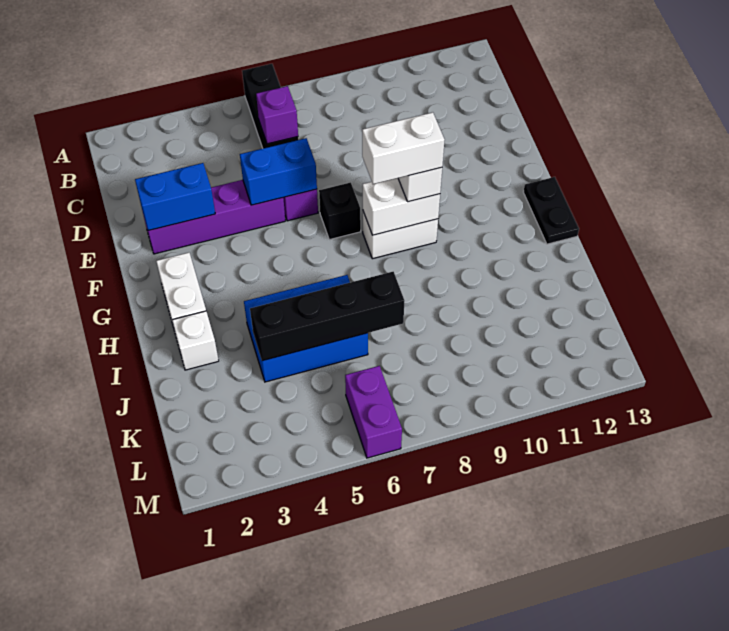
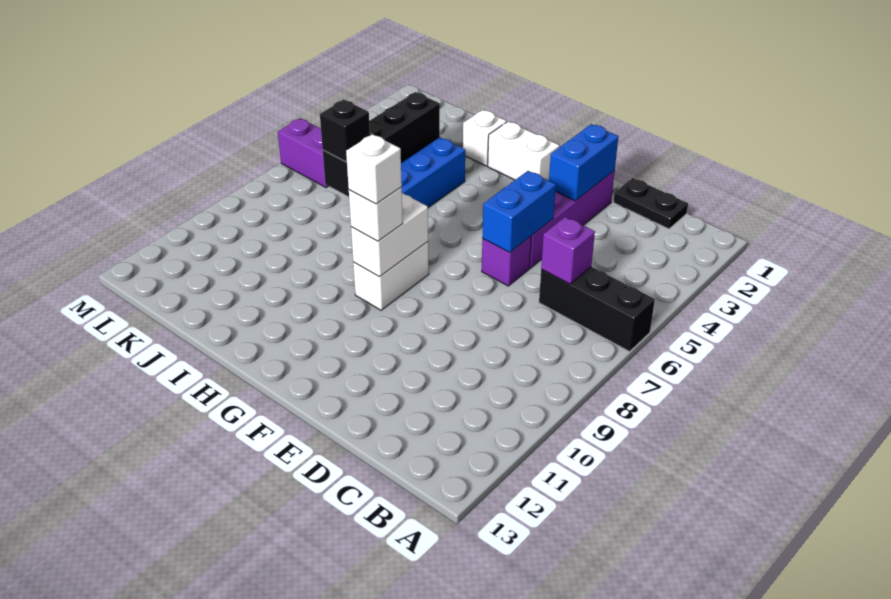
black 1x1 brick [319,182,361,240] -> black 1x1 brick moved to [320,100,370,162]
white 1x2 brick [362,112,444,184] -> white 1x1 brick [346,134,402,204]
black 1x2 plate [524,177,579,244] -> black 1x2 plate moved to [613,178,688,229]

